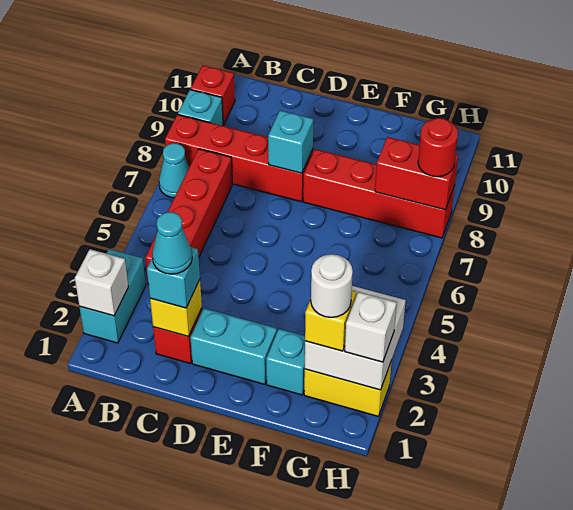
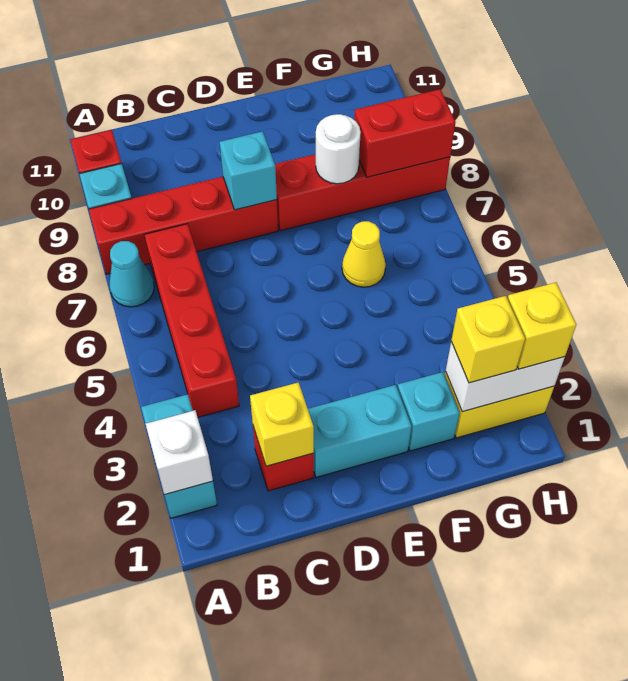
cyan 1x1 brick [147,247,200,308] -> none
cyan 1x1 cone [152,212,192,274] -> none
none -> yellow 1x1 cone [342,221,386,287]
white 2x2 brick [305,286,406,390] -> white 1x2 brick [446,342,565,412]
white 1x1 round brick [311,254,353,317] -> white 1x1 round brick moved to [316,114,361,184]
white 1x1 brick [345,292,397,362] -> yellow 1x1 brick [507,283,576,369]
red 1x1 round brick [418,118,458,177] -> none

